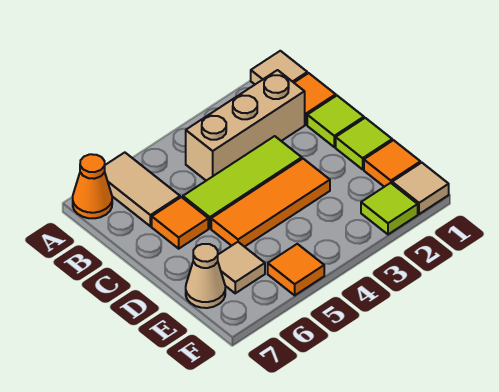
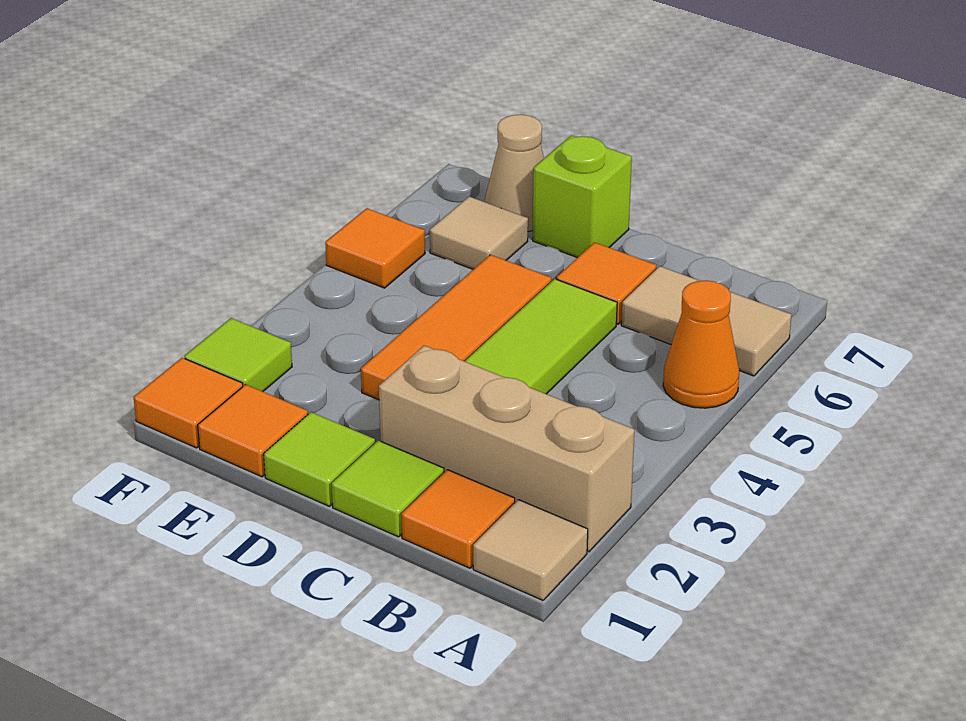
orange 1x1 cone [73,154,112,218] -> orange 1x1 cone moved to [663,280,739,408]
tan 1x3 brick [186,70,305,181] -> tan 1x3 brick turned to [379,345,634,552]
none -> lime 1x1 brick [533,135,632,258]
tan 1x1 tile [392,163,449,214] -> orange 1x1 tile [134,358,243,448]

